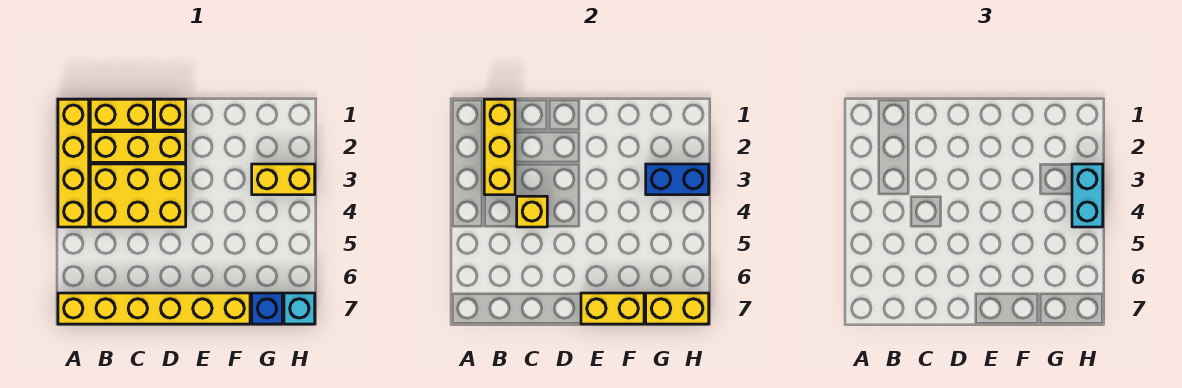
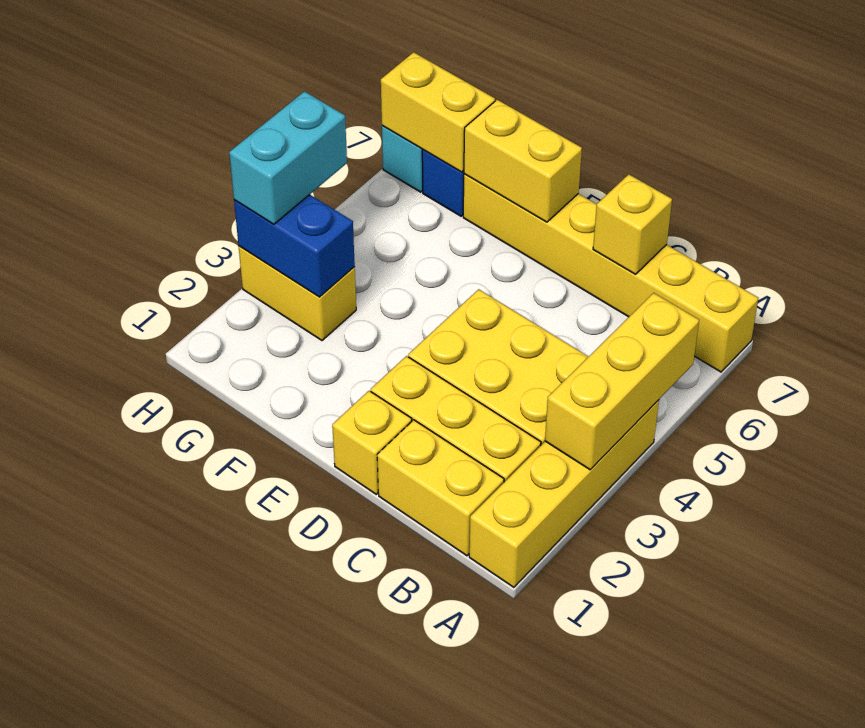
yellow 1x3 brick [484,99,515,195] -> yellow 1x3 brick moved to [545,293,699,470]
yellow 1x1 brick [517,196,547,227] -> yellow 1x1 brick moved to [593,174,672,274]

